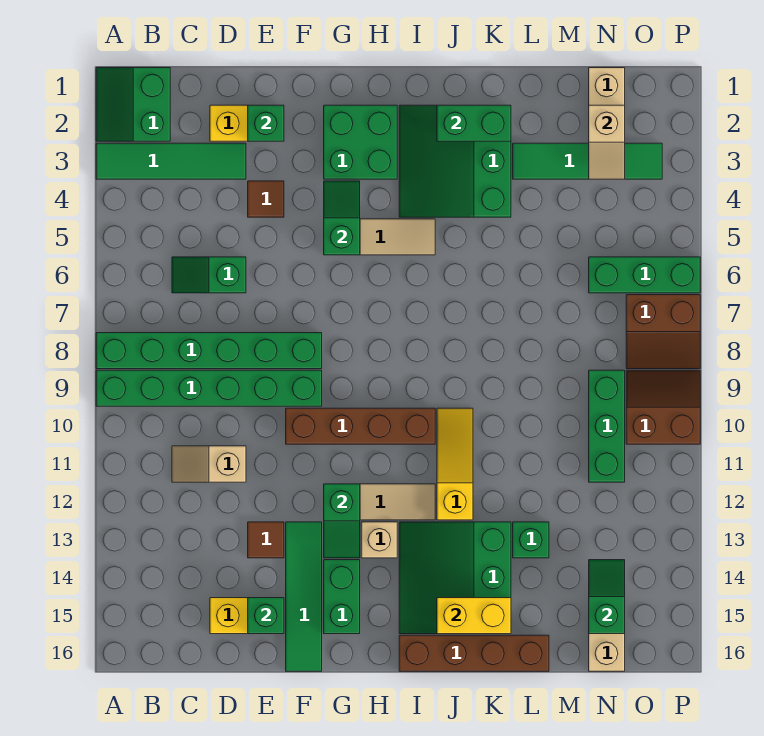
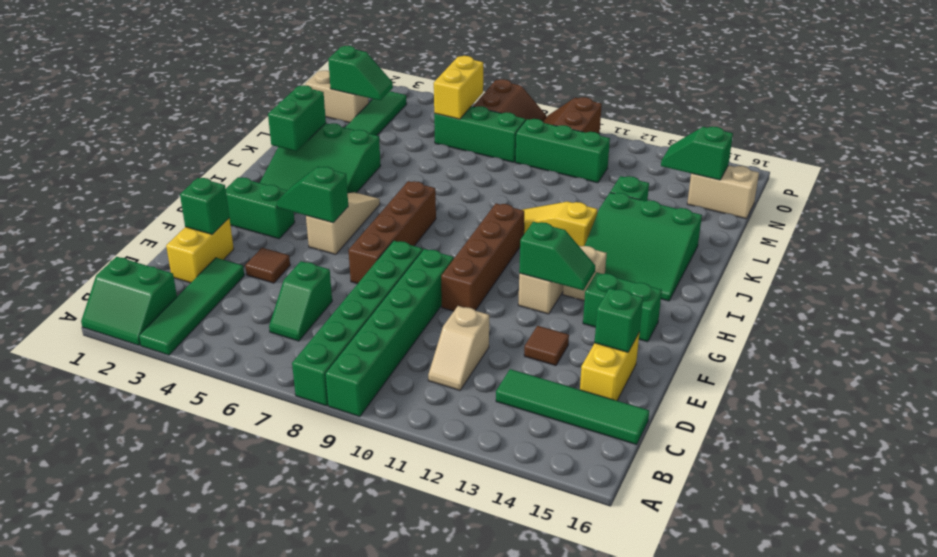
green 1x4 tile [286,522,322,671] -> green 1x4 tile moved to [496,369,649,445]
green 2x2 brick [324,105,397,179] -> green 1x2 brick [226,177,295,239]
brown 1x4 brick [399,635,549,671] -> brown 1x4 brick moved to [348,181,436,284]
yellow 1x2 brick [437,598,511,634] -> yellow 1x2 brick moved to [434,56,483,119]
tan 1x2 slope [589,105,625,179] -> green 1x2 slope [328,46,393,100]
green 1x3 brick [589,257,700,293] -> green 1x3 brick turned to [434,106,526,162]

